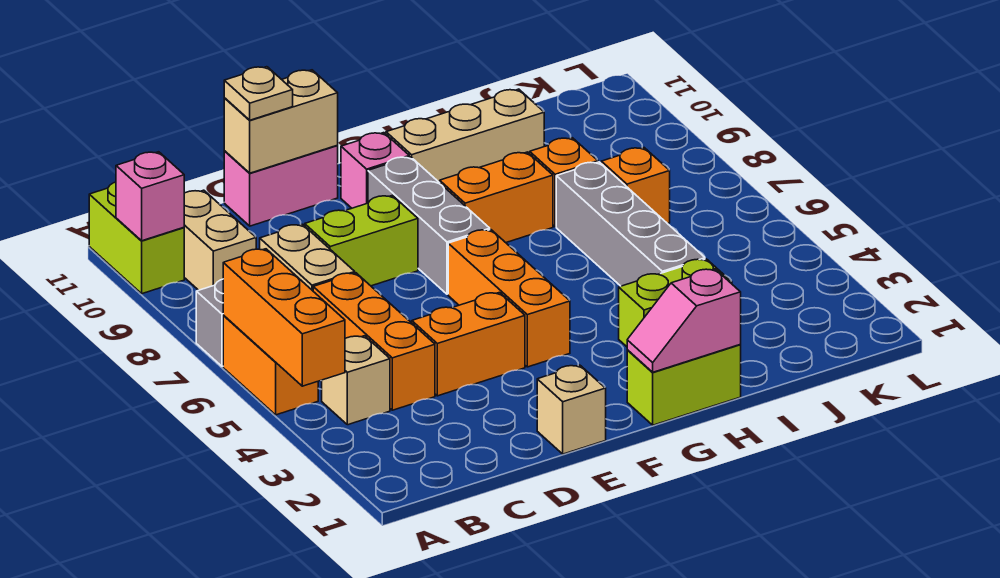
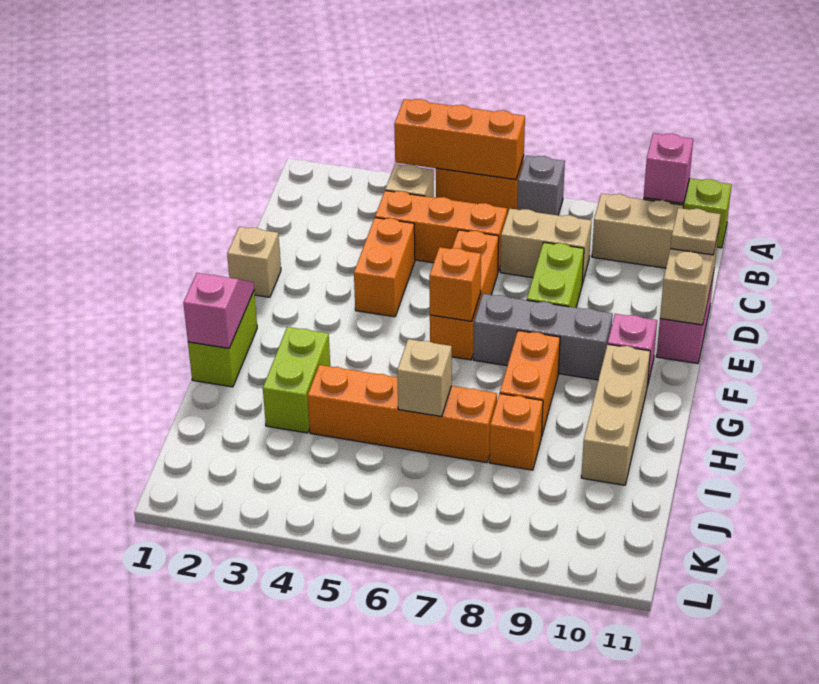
orange 1x3 brick [448,230,570,367] -> orange 1x3 brick turned to [430,230,499,360]
grey 1x4 brick [556,162,705,286] -> orange 1x4 brick [308,365,497,463]
none -> tan 1x1 brick [397,339,452,417]
orange 1x1 brick [601,148,670,224] -> orange 1x1 brick moved to [429,247,481,321]

